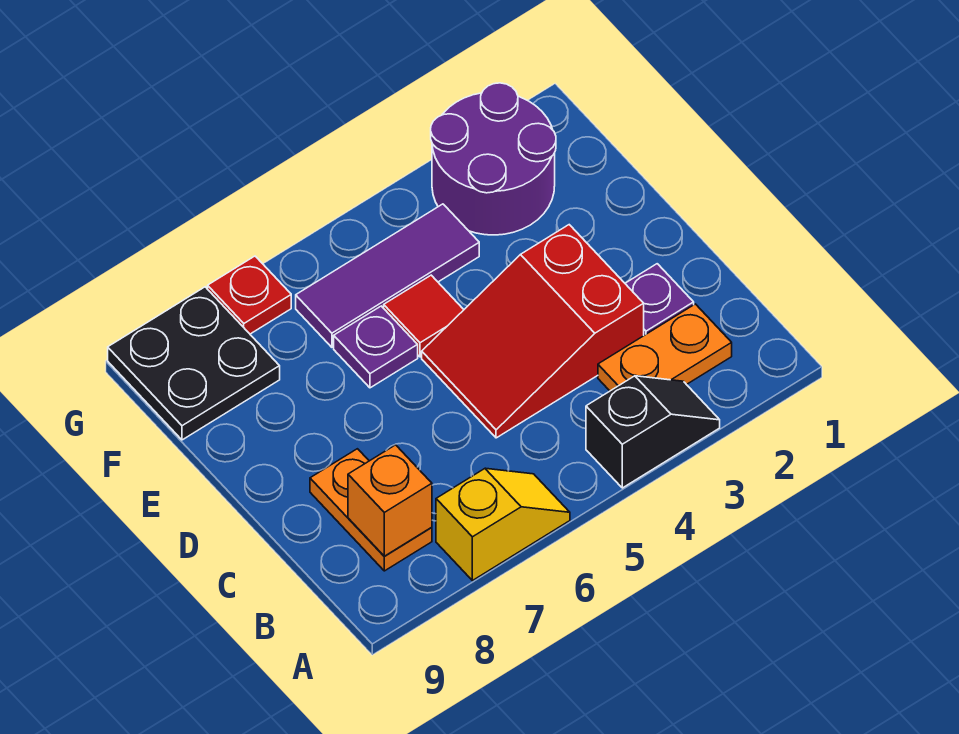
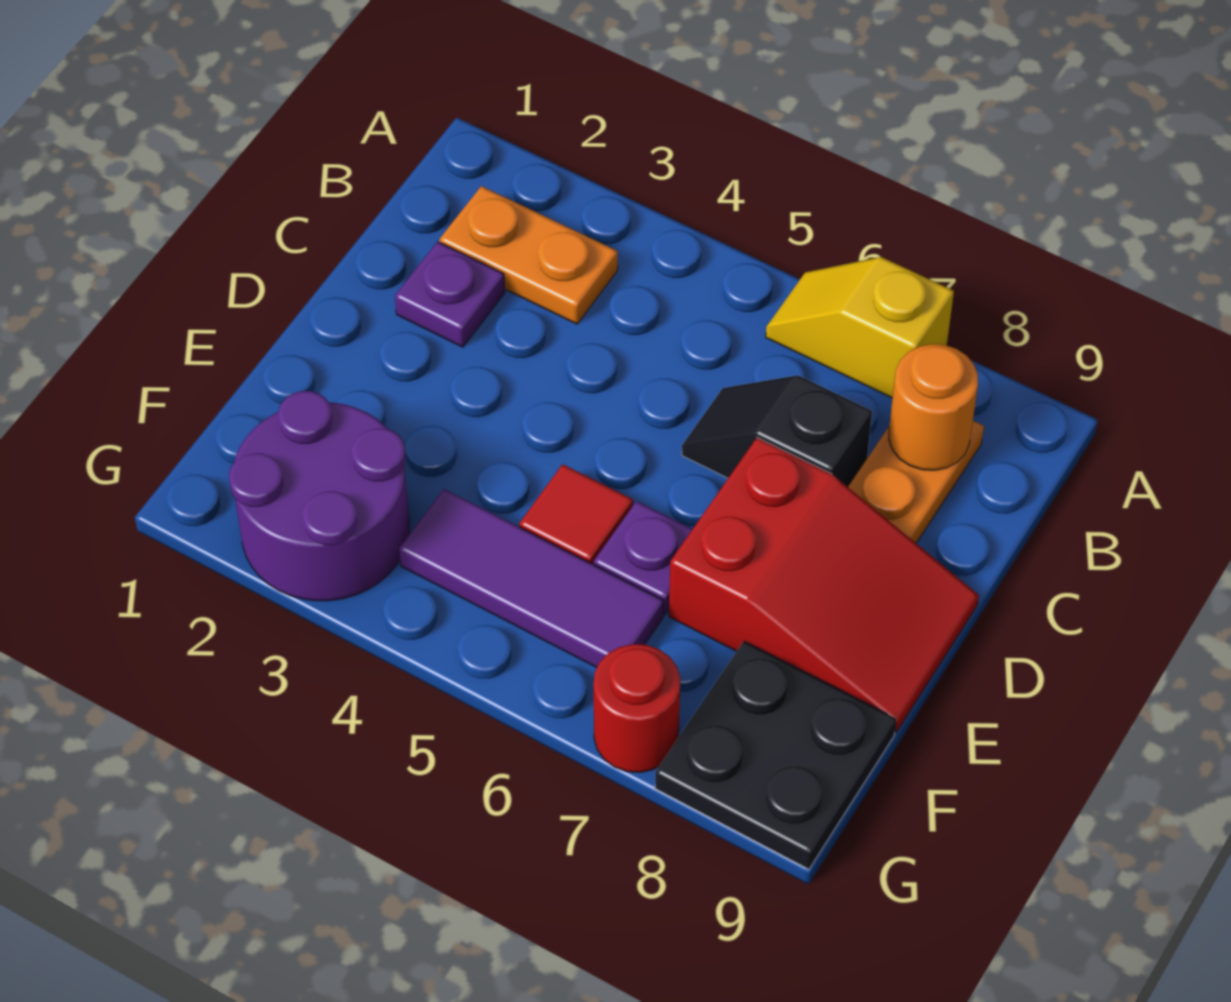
black 1x2 slope [586,376,720,488] -> black 1x2 slope moved to [682,375,872,487]
orange 1x1 brick [348,445,432,556] -> orange 1x1 round brick [889,344,978,470]
red 2x3 slope [422,225,644,438] -> red 2x3 slope moved to [669,438,979,732]
red 1x1 plate [208,256,291,334] -> red 1x1 round brick [594,644,680,772]

